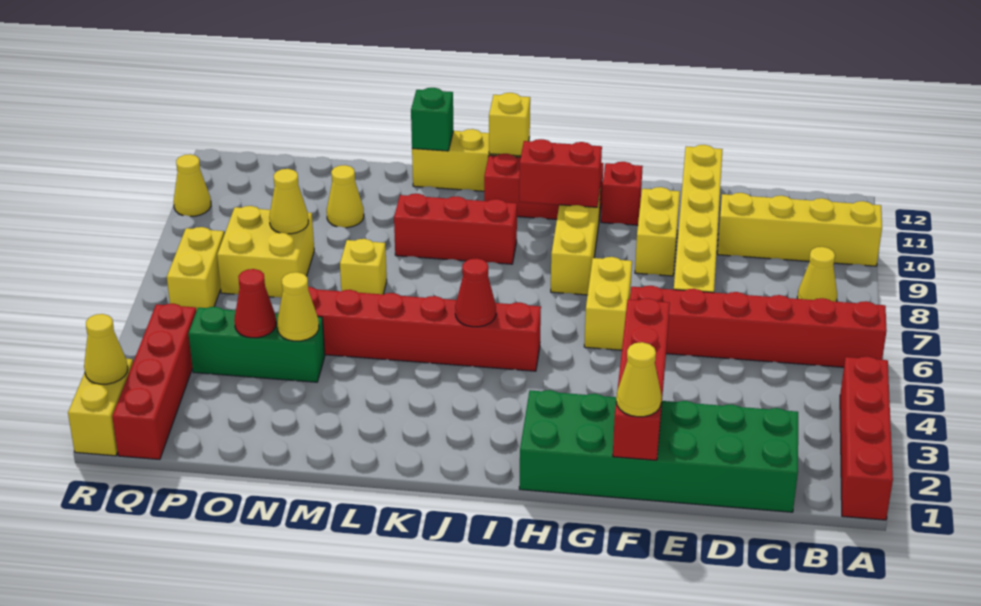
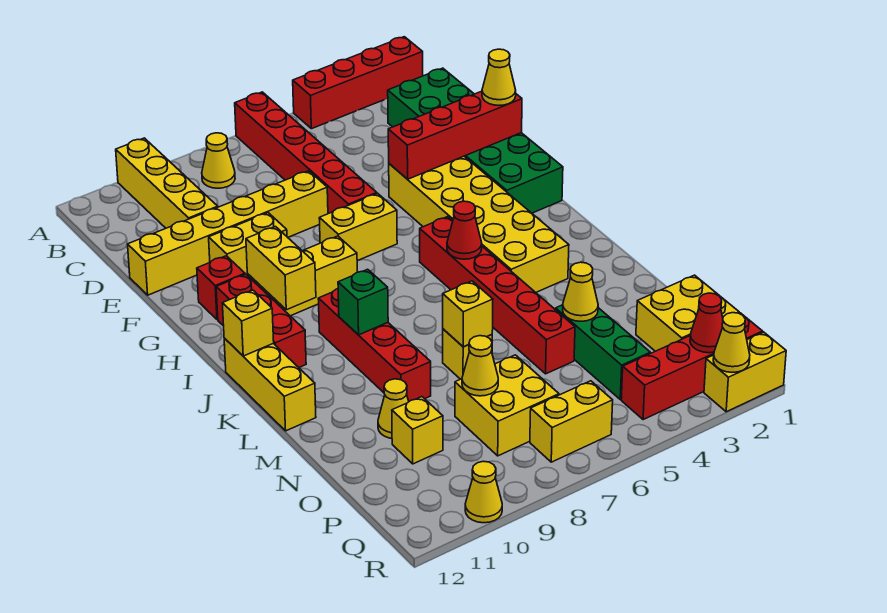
none -> yellow 2x6 brick [389,156,569,292]
red 1x2 brick [519,139,602,207] -> yellow 1x2 brick [246,227,316,310]
red 1x3 brick [394,194,517,264] -> red 1x4 brick [318,289,431,401]
green 1x1 brick [411,88,453,151] -> green 1x1 brick moved to [338,269,388,335]
none -> yellow 1x1 brick [443,281,493,347]
none -> yellow 2x2 brick [636,275,739,351]
red 1x1 cone [234,269,276,338] -> red 1x1 cone moved to [690,293,723,353]
none -> yellow 1x1 brick [392,397,443,464]

